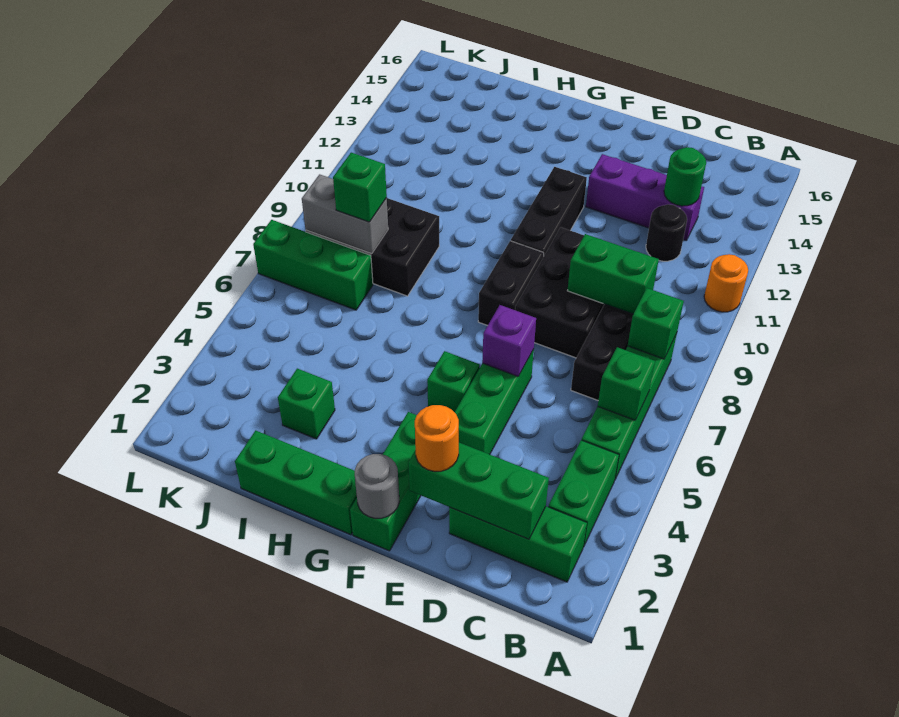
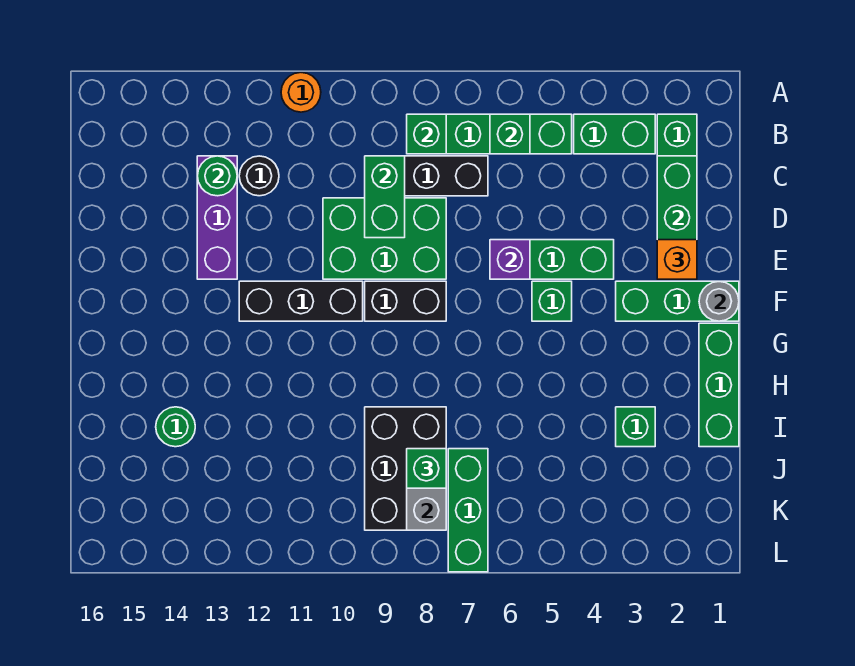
black 2x3 brick [515,227,604,358] -> green 2x3 brick [323,198,446,279]
orange 1x1 round brick [415,405,459,471] -> orange 1x1 brick [657,240,697,279]
none -> green 1x1 round brick [156,407,195,447]

